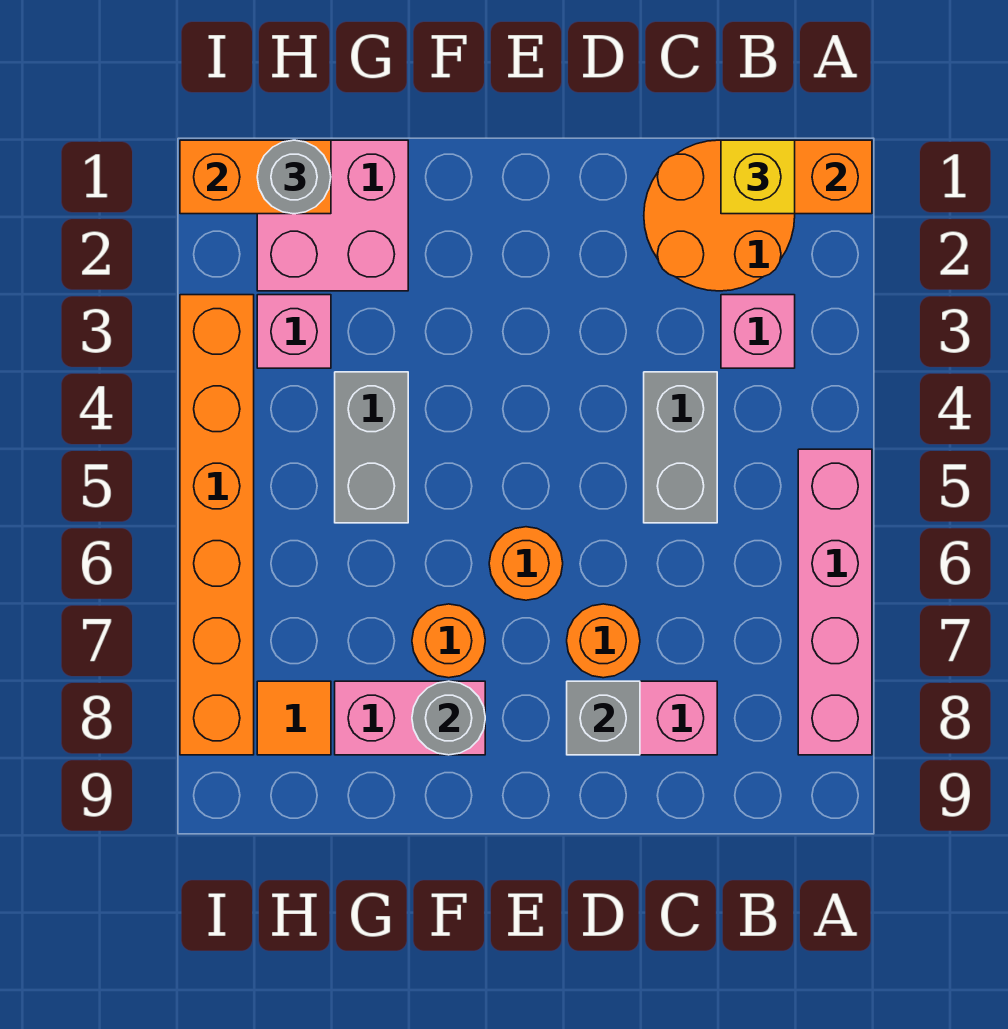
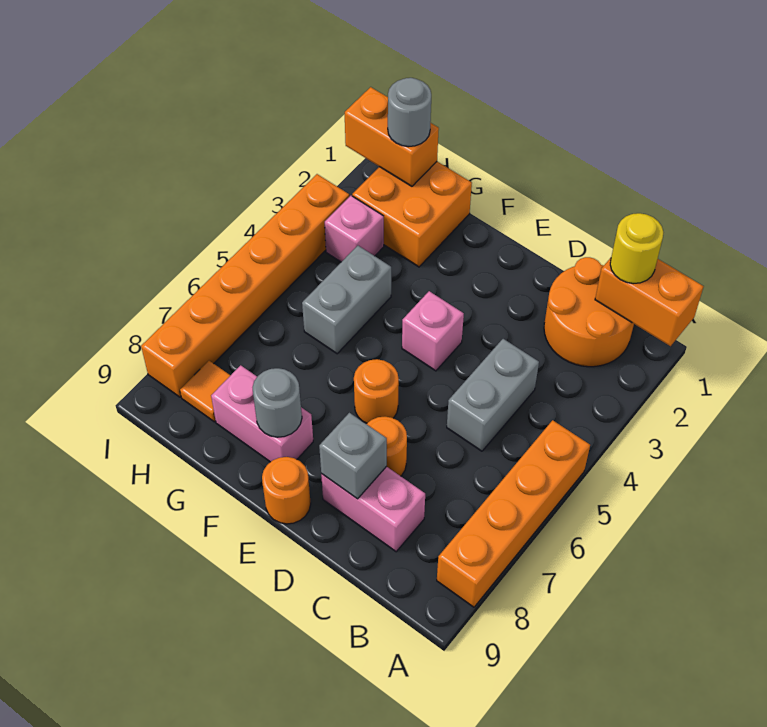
pink 1x4 brick [798,449,872,755] -> orange 1x4 brick [437,420,590,607]
yellow 1x1 brick [721,140,795,214] -> yellow 1x1 round brick [610,213,663,283]
pink 1x1 brick [721,295,795,368] -> pink 1x1 brick moved to [402,291,464,371]
orange 1x1 round brick [412,604,485,678] -> orange 1x1 round brick moved to [262,457,311,524]
pink 2x2 brick [257,140,408,291] -> orange 2x2 brick [352,162,472,267]

